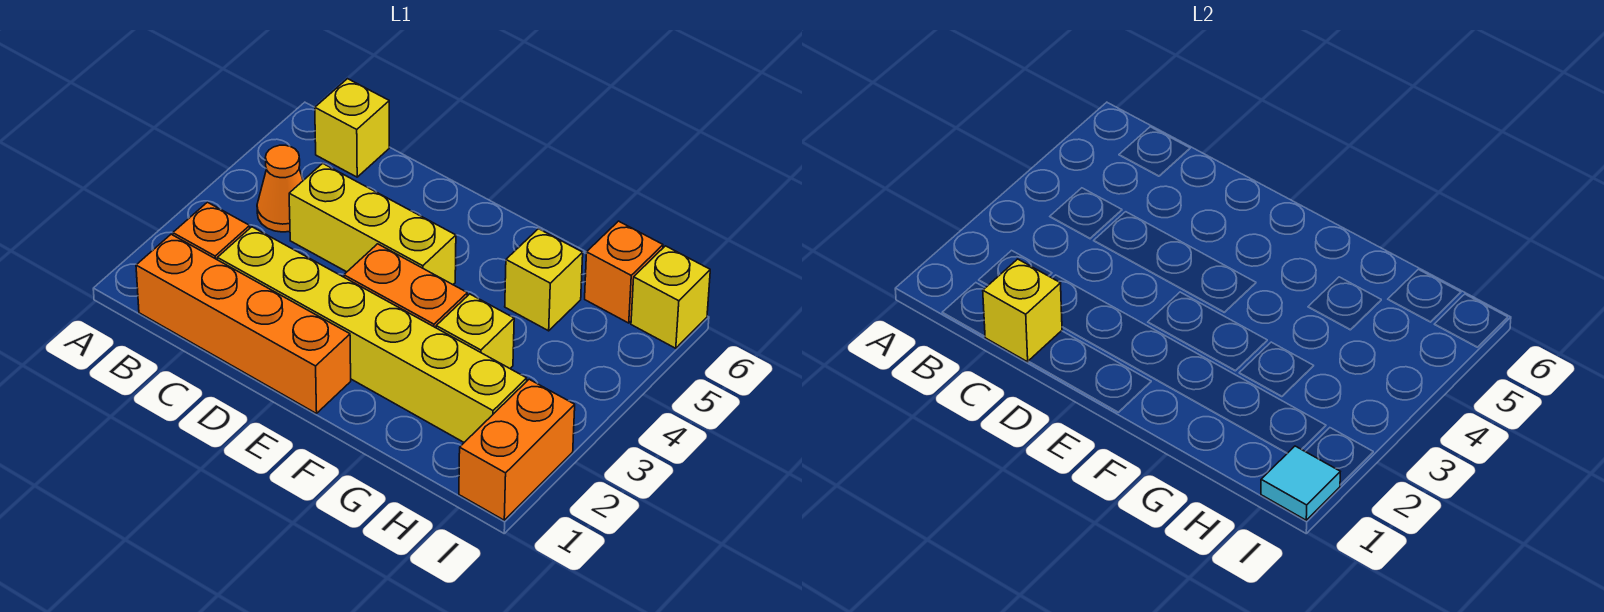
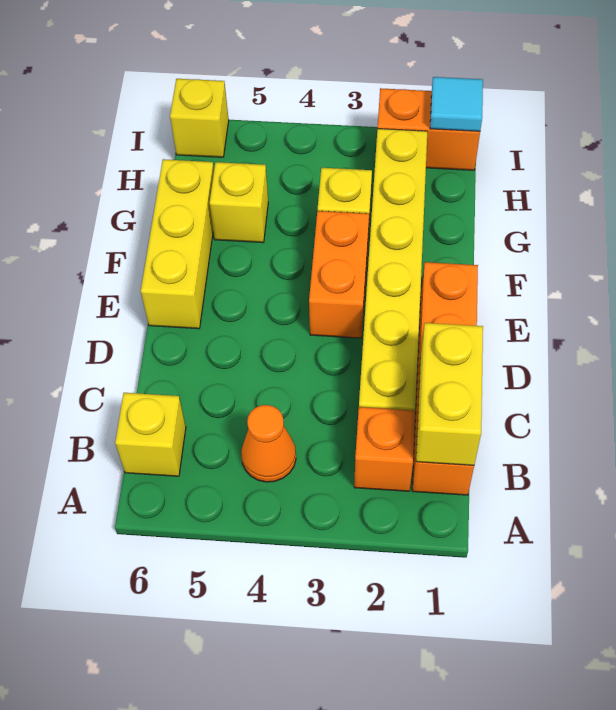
yellow 1x1 brick [983,259,1062,362] -> yellow 1x2 brick [416,323,483,465]
yellow 1x3 brick [289,163,456,285] -> yellow 1x3 brick moved to [141,159,214,329]
orange 1x1 brick [585,221,663,323] -> none

